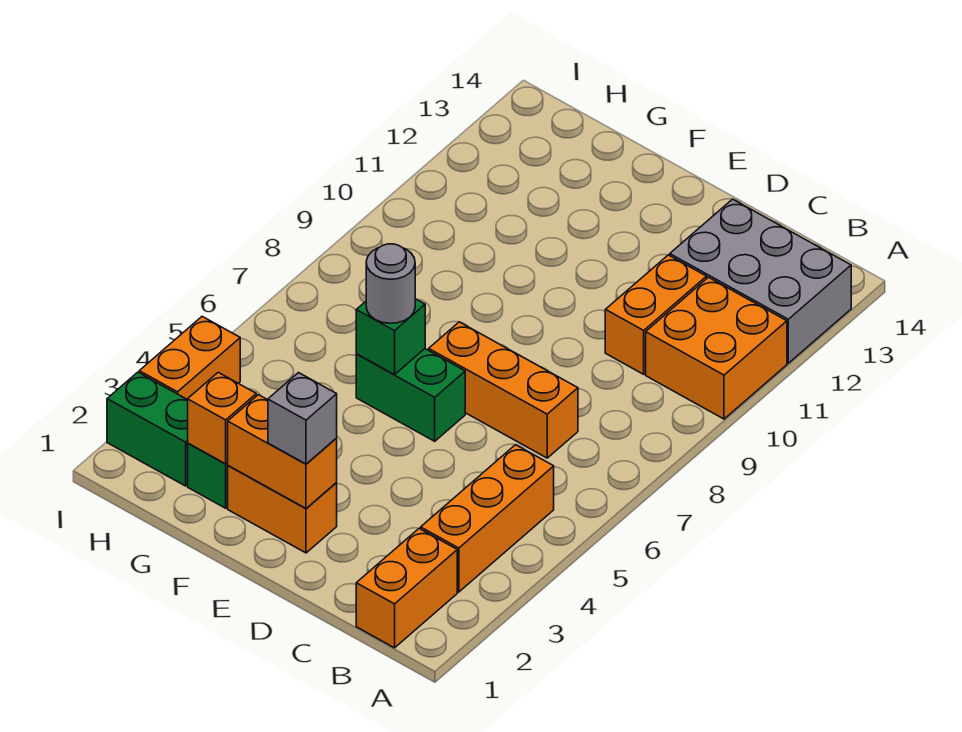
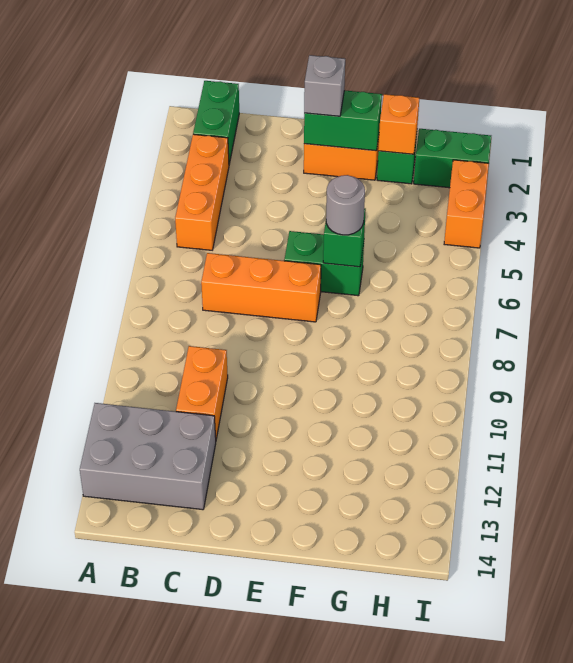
orange 2x2 brick [646,277,787,419] -> none
orange 1x2 brick [356,529,457,648] -> green 1x2 brick [193,81,239,164]
orange 1x2 brick [228,395,337,508] -> green 1x2 brick [304,90,382,151]

